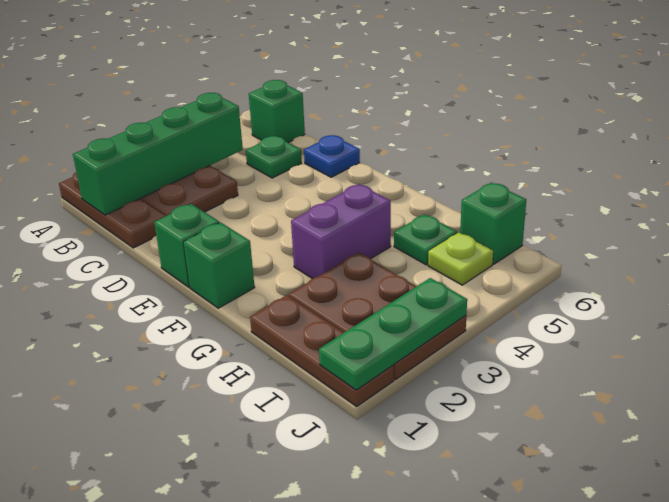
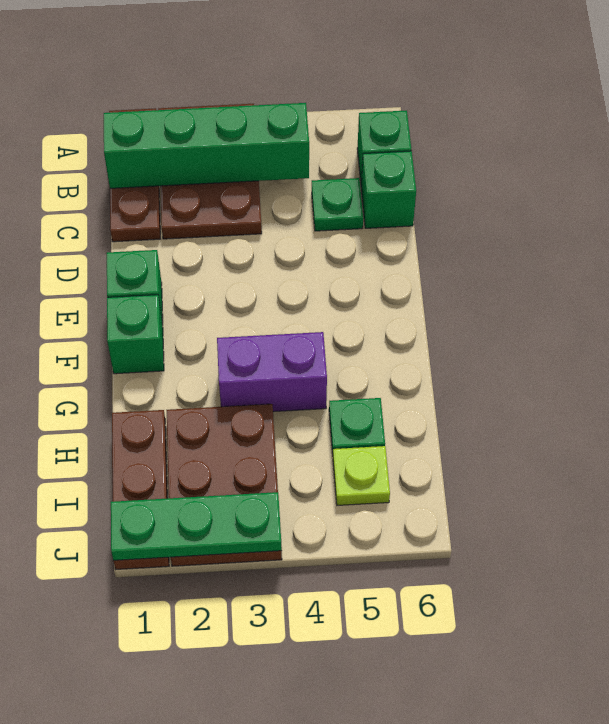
blue 1x1 plate [304,135,360,177] -> none
green 1x1 brick [460,183,526,264] -> green 1x1 brick moved to [361,151,416,228]

